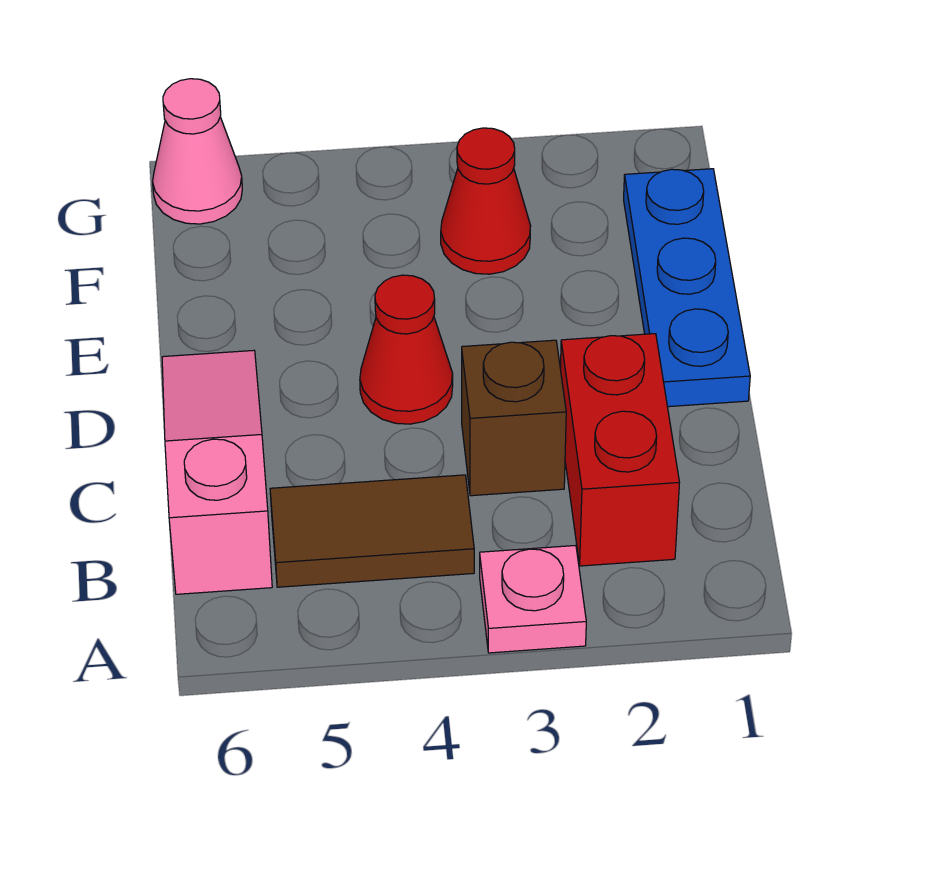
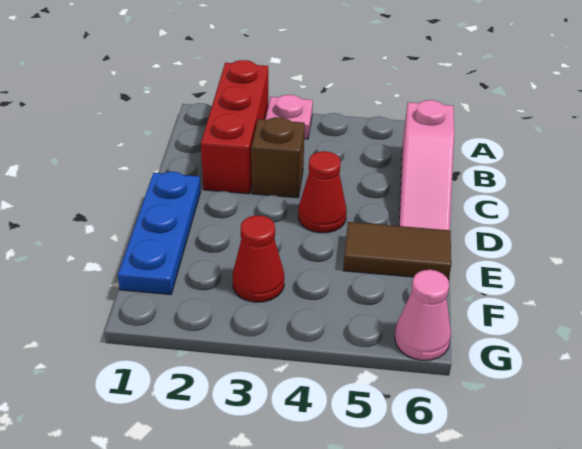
red 1x2 brick [560,334,680,566] -> red 1x3 brick [201,60,268,194]
brown 1x2 tile [270,475,474,587] -> brown 1x2 tile moved to [343,222,451,280]

